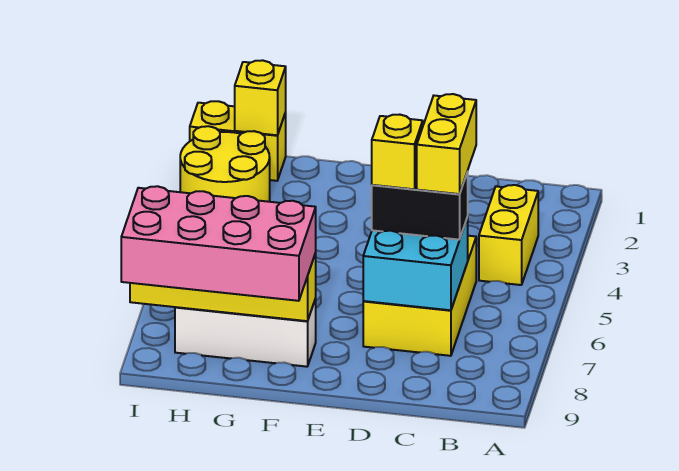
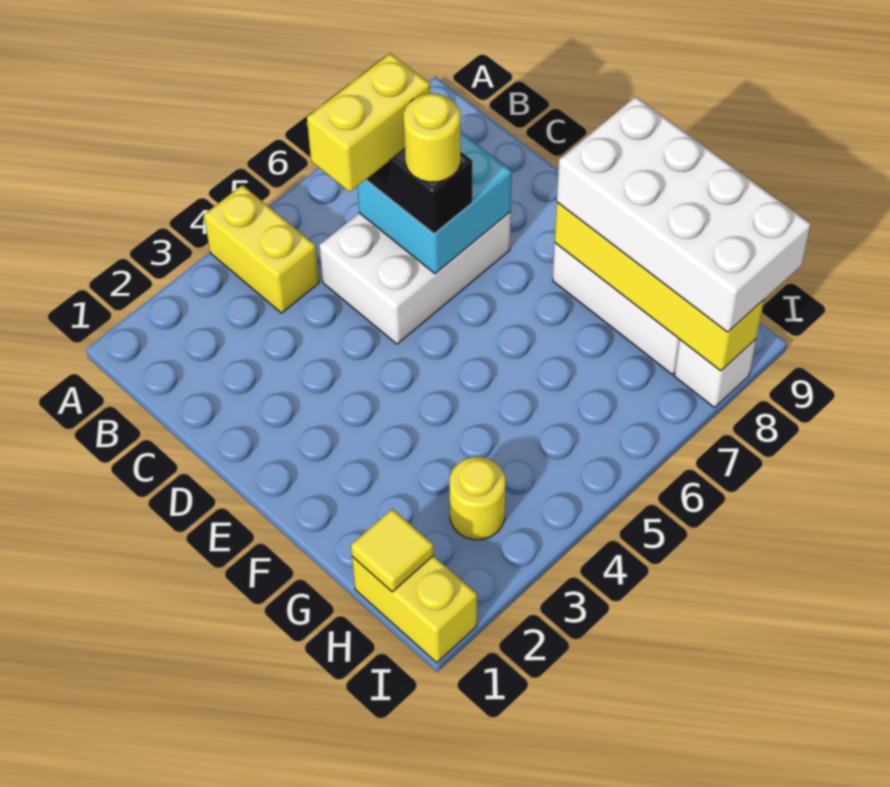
yellow 1x2 brick [479,185,538,285] -> yellow 1x2 brick turned to [204,185,319,313]
yellow 2x3 brick [363,236,476,356] -> white 2x3 brick [319,212,511,344]
yellow 1x1 brick [372,115,423,189] -> yellow 1x1 round brick [404,94,461,182]
pink 2x4 brick [121,186,316,301] -> white 2x4 brick [557,97,811,332]
yellow 1x1 brick [235,60,286,135] -> yellow 1x1 tile [351,509,434,592]
yellow 2x2 round brick [180,126,270,202] -> yellow 1x1 round brick [450,457,506,540]
none -> white 1x1 brick [674,339,756,407]

